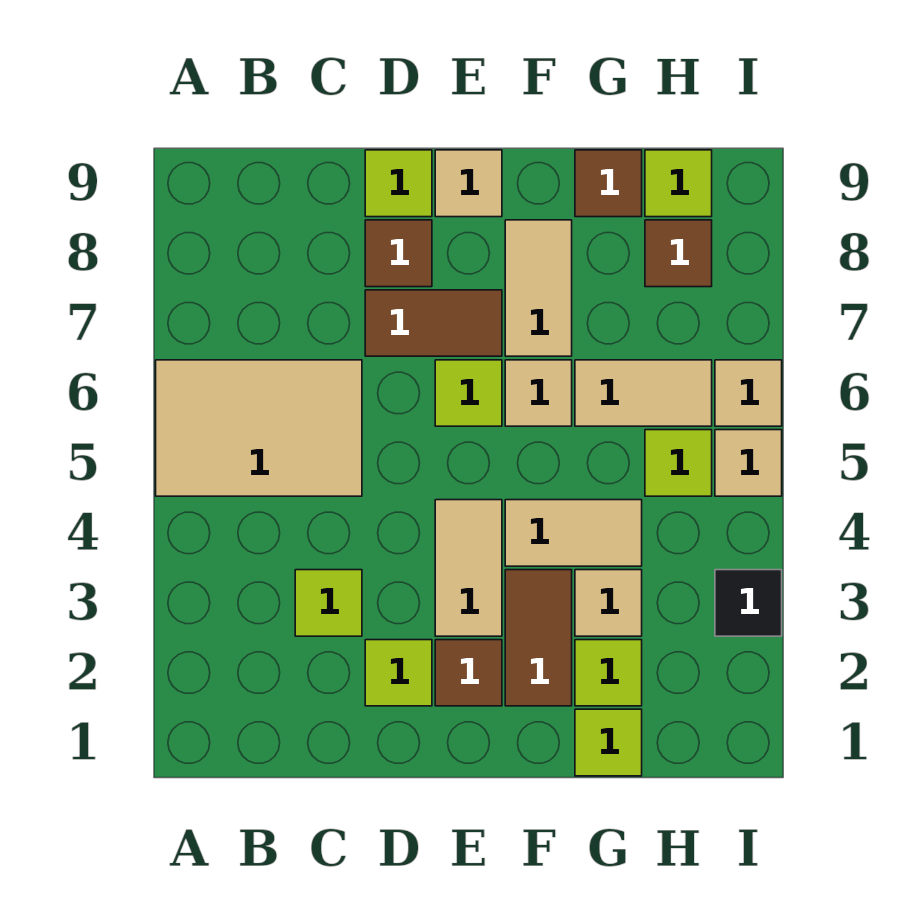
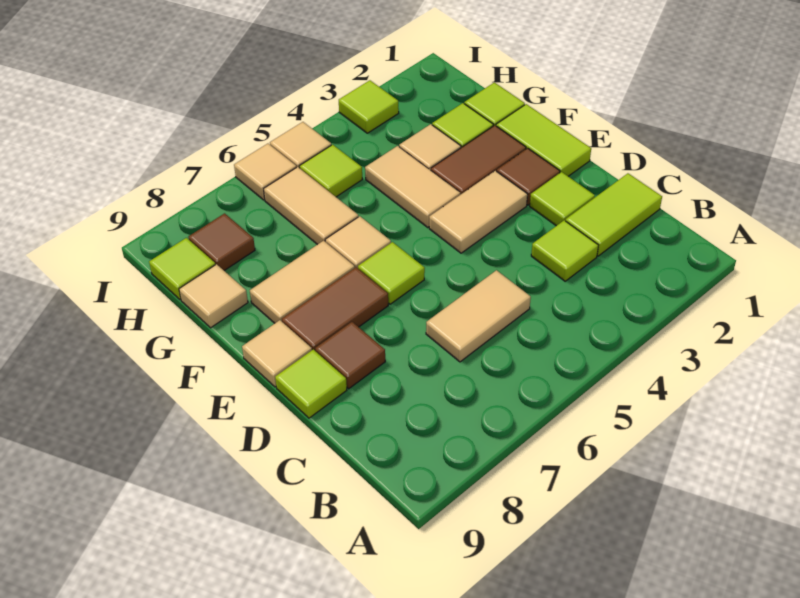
tan 2x3 tile [156,360,362,496] -> tan 1x2 tile [426,270,531,362]
none -> lime 1x2 tile [566,173,662,256]
brown 1x2 tile [365,290,502,356] -> brown 1x2 tile turned to [282,267,388,350]
none -> lime 1x2 tile [496,104,591,176]
brown 1x1 tile [575,150,642,217] -> tan 1x1 tile [179,264,248,328]
black 1x1 tile [715,570,782,636] -> lime 1x1 tile [339,80,399,133]

